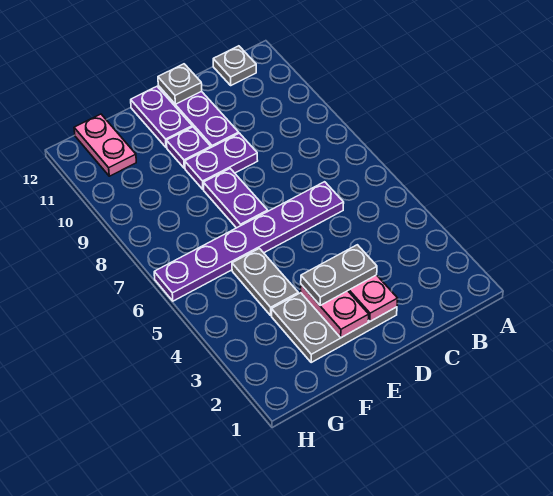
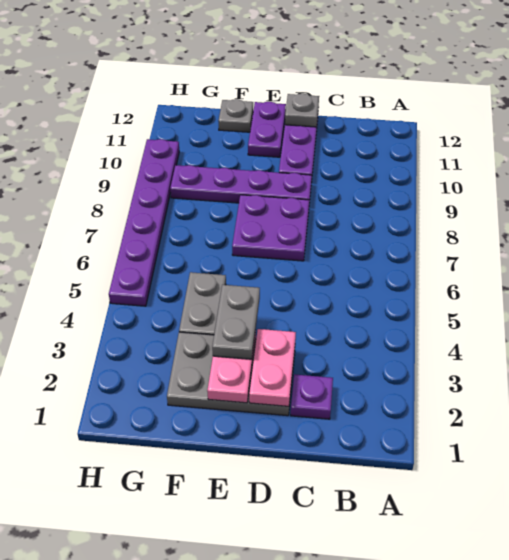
grey 1x1 plate [213,46,256,85] -> grey 1x1 plate moved to [218,99,253,132]
purple 1x6 plate [154,182,344,301] -> purple 1x6 plate turned to [109,139,179,306]
grey 1x2 plate [301,245,377,305] -> grey 1x2 plate turned to [212,285,260,359]
purple 1x2 plate [185,133,258,189] -> purple 1x4 plate [170,165,312,203]
purple 1x2 plate [203,169,268,228] -> purple 2x2 plate [232,195,309,261]
purple 1x1 plate [166,127,211,168] -> purple 1x1 plate moved to [291,374,333,419]
pink 1x2 plate [74,114,136,176] -> none

